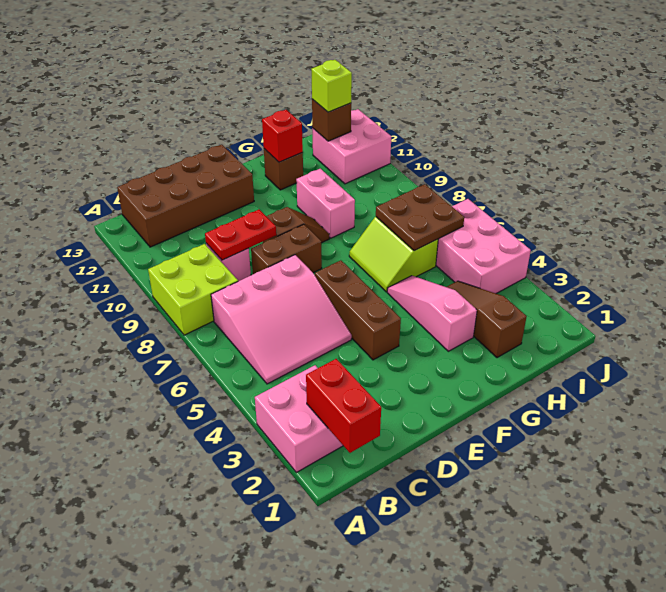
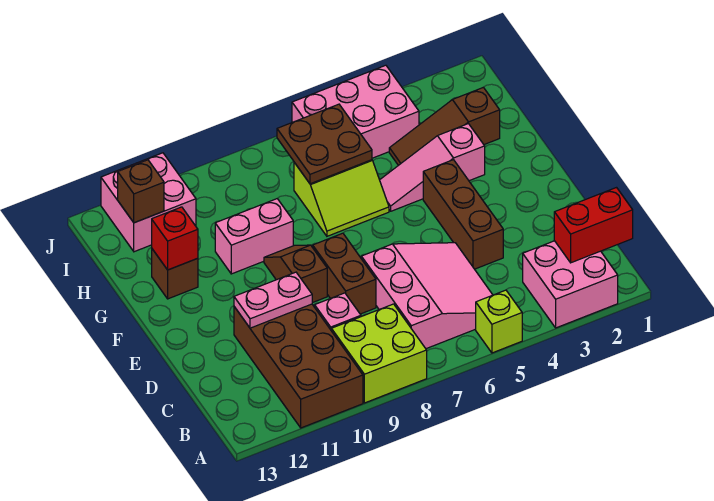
brown 2x4 brick [117,145,254,247] -> brown 2x4 brick moved to [234,304,363,428]
red 1x2 plate [205,210,276,260] -> none
none -> pink 1x2 plate [234,272,312,328]
brown 1x3 brick [315,260,401,360] -> brown 1x3 brick turned to [423,160,503,269]
lime 1x1 brick [311,60,352,112] -> lime 1x1 brick moved to [476,290,522,353]

